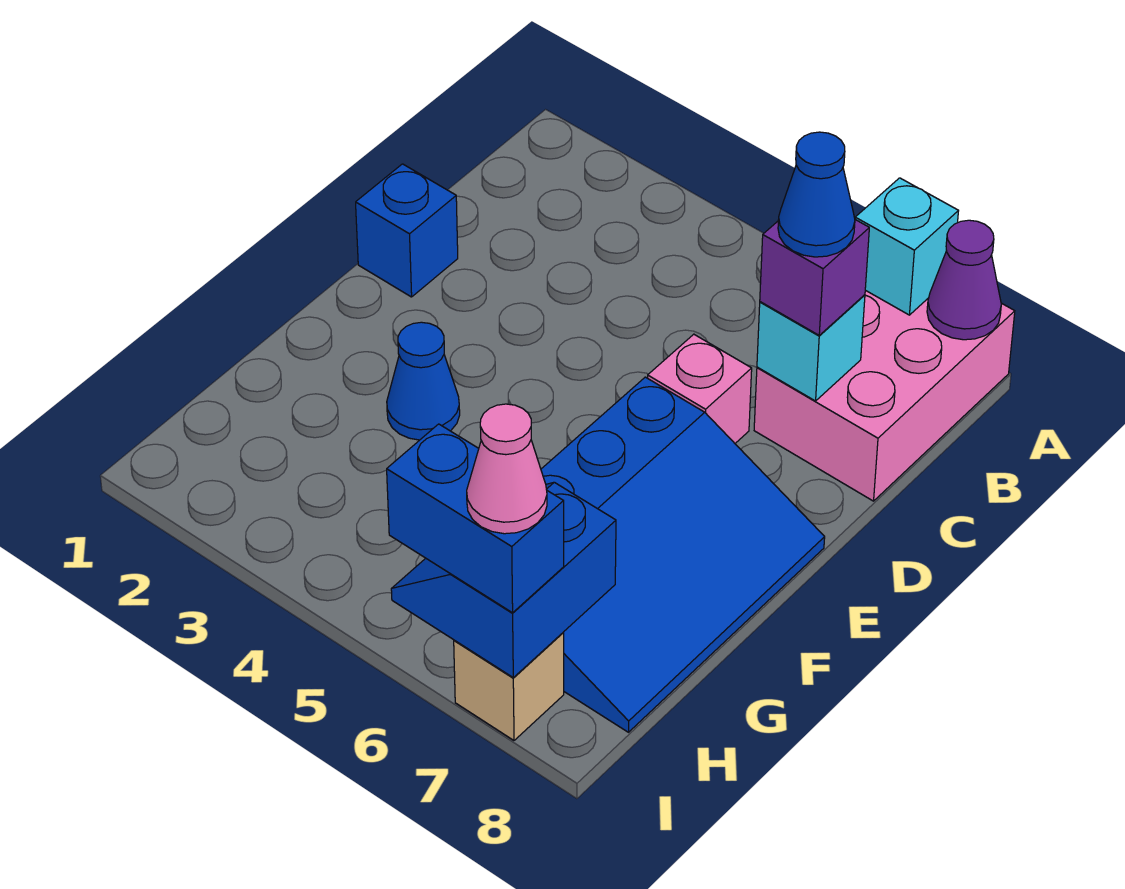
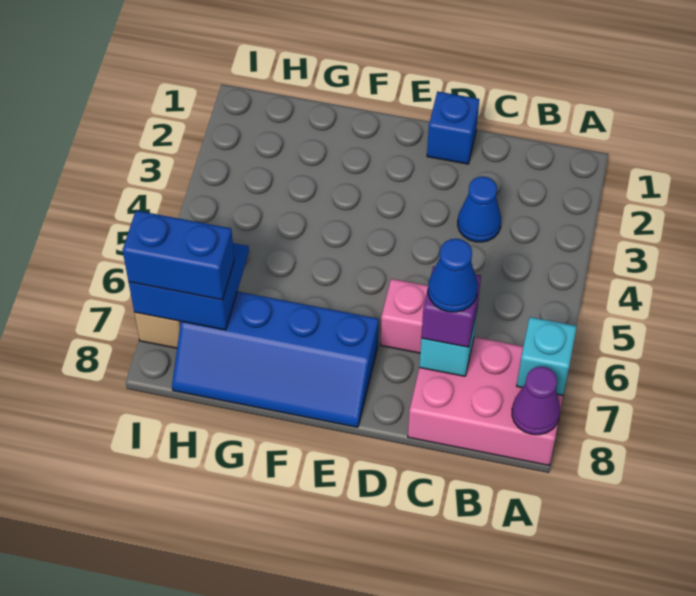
blue 3x4 slope [541,377,825,732] -> blue 2x4 slope [172,292,379,427]
blue 1x1 cone [387,322,460,440] -> blue 1x1 cone moved to [458,177,501,242]
blue 1x2 brick [387,424,564,613] -> blue 1x2 brick turned to [123,211,234,300]
pink 1x1 cone [467,404,547,534] -> none

